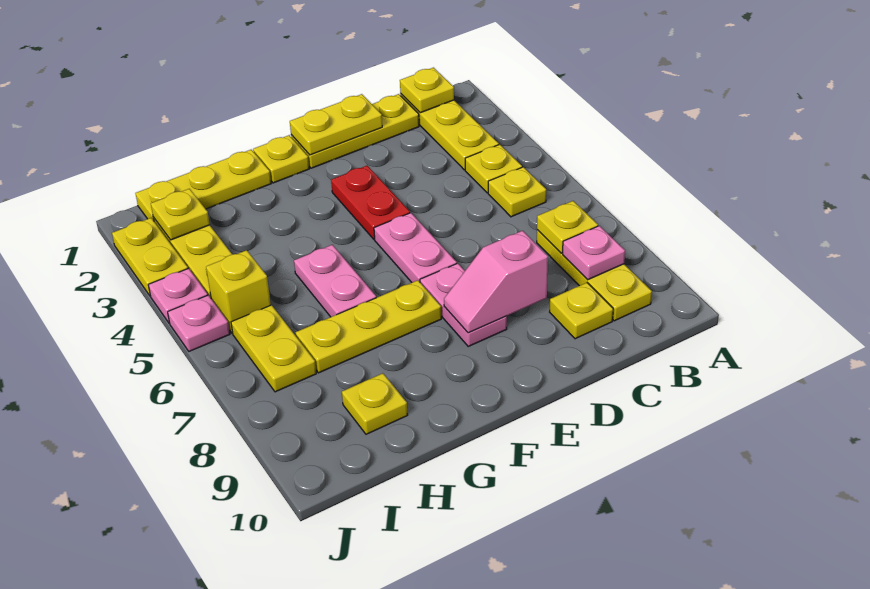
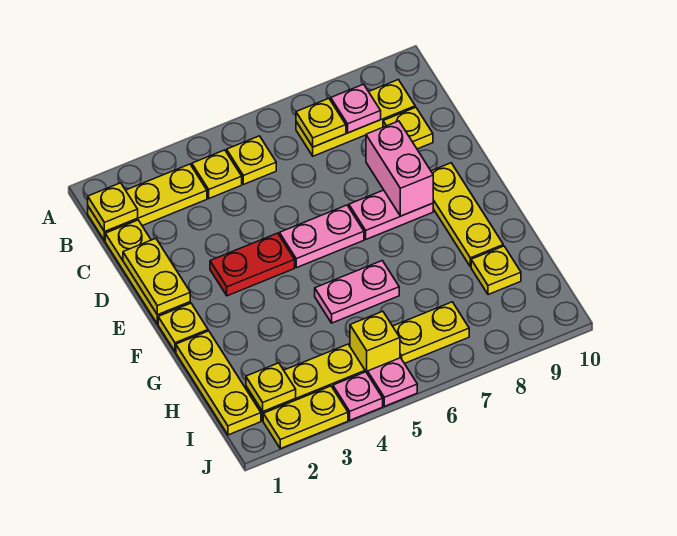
pink 1x2 slope [444,231,548,333] -> pink 1x2 brick [366,121,433,216]
yellow 1x3 plate [296,280,441,373] -> yellow 1x3 plate moved to [431,163,503,267]

